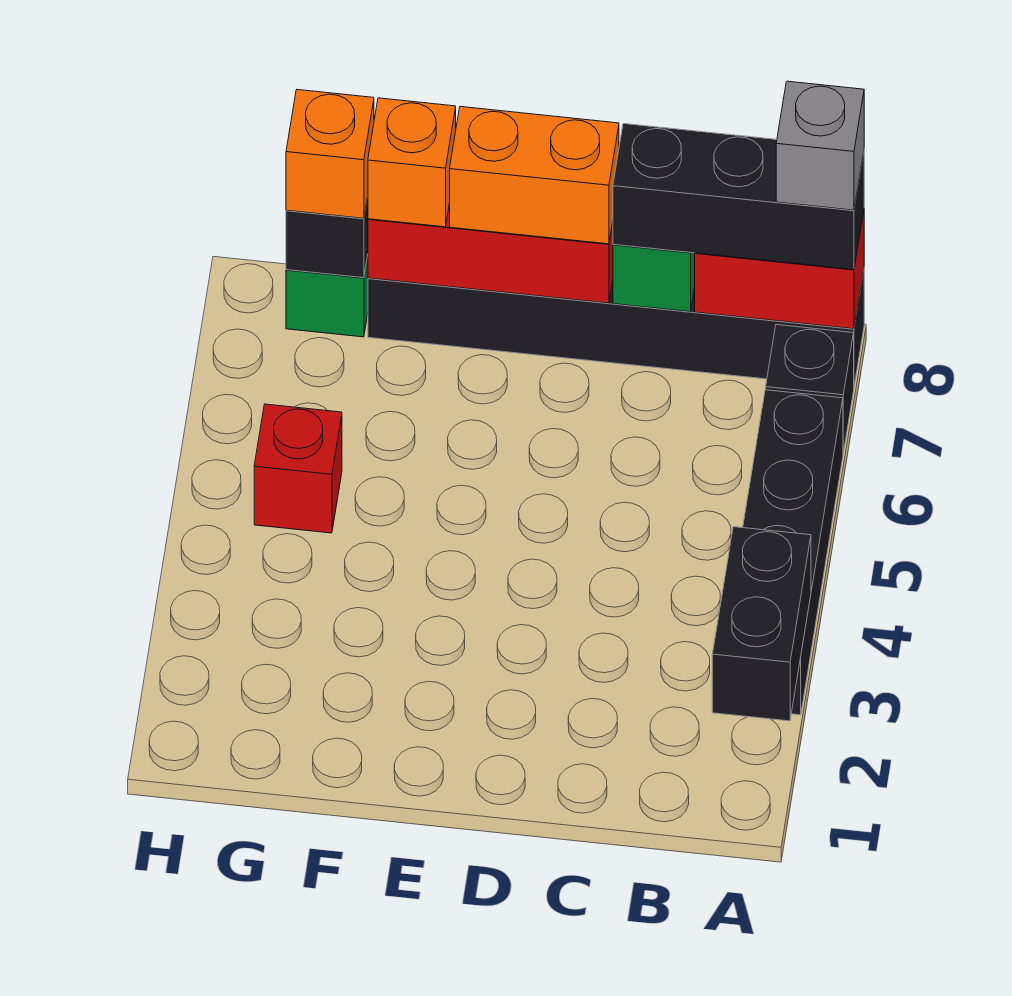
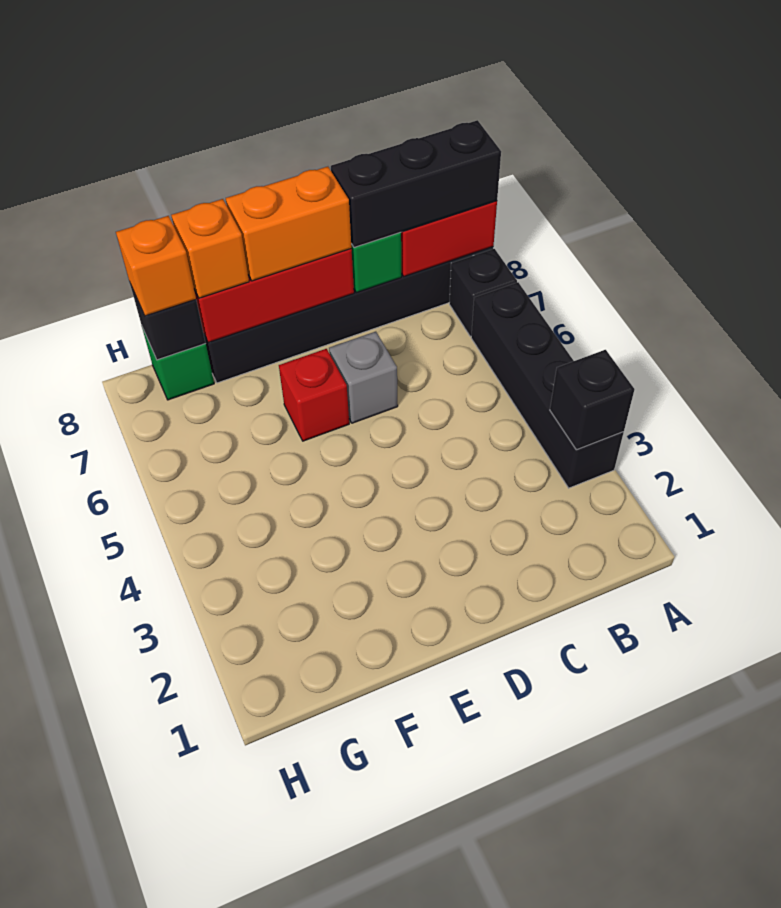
black 1x2 brick [712,527,811,721] -> black 1x1 brick [550,350,635,450]
grey 1x1 brick [776,81,864,210] -> grey 1x1 brick moved to [329,332,398,423]
red 1x1 brick [254,404,342,533] -> red 1x1 brick moved to [279,349,349,441]

